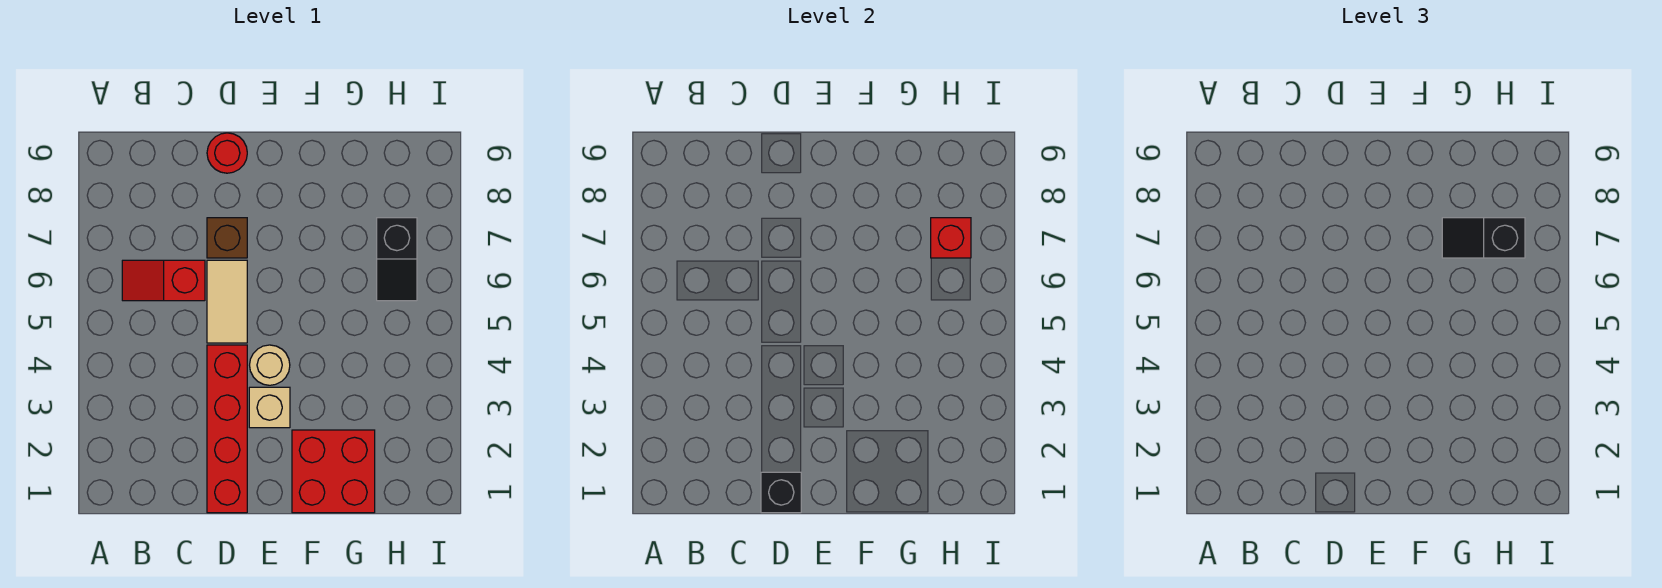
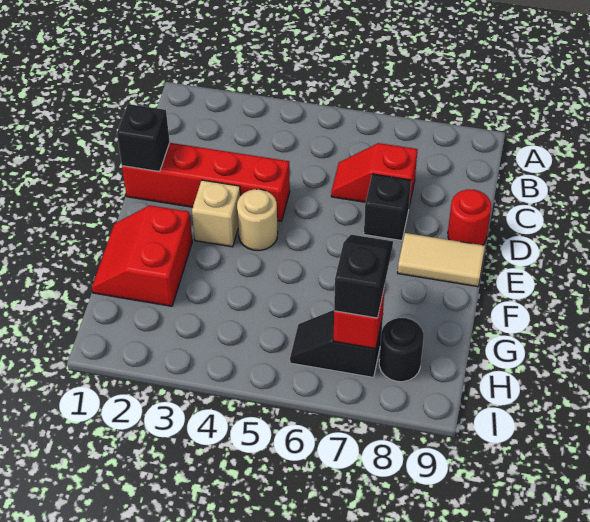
red 1x2 slope [122,260,205,301] -> red 1x2 slope turned to [331,143,418,206]
tan 1x2 tile [207,260,247,343] -> tan 1x2 tile moved to [398,233,485,287]
brown 1x1 brick [207,218,247,258] -> black 1x1 brick [364,174,411,241]
red 2x2 brick [292,430,375,513] -> red 2x2 slope [92,205,192,306]
none -> black 1x1 round brick [379,318,424,382]

